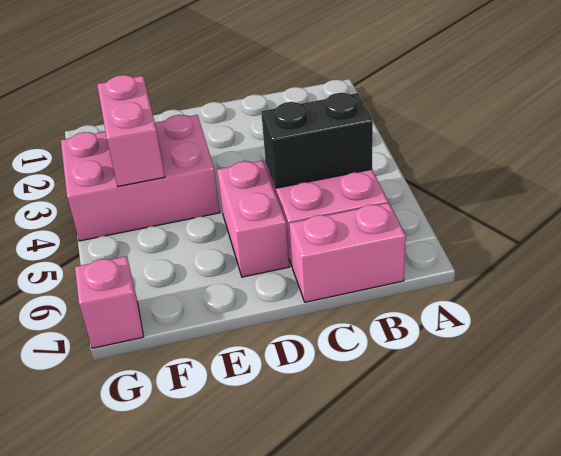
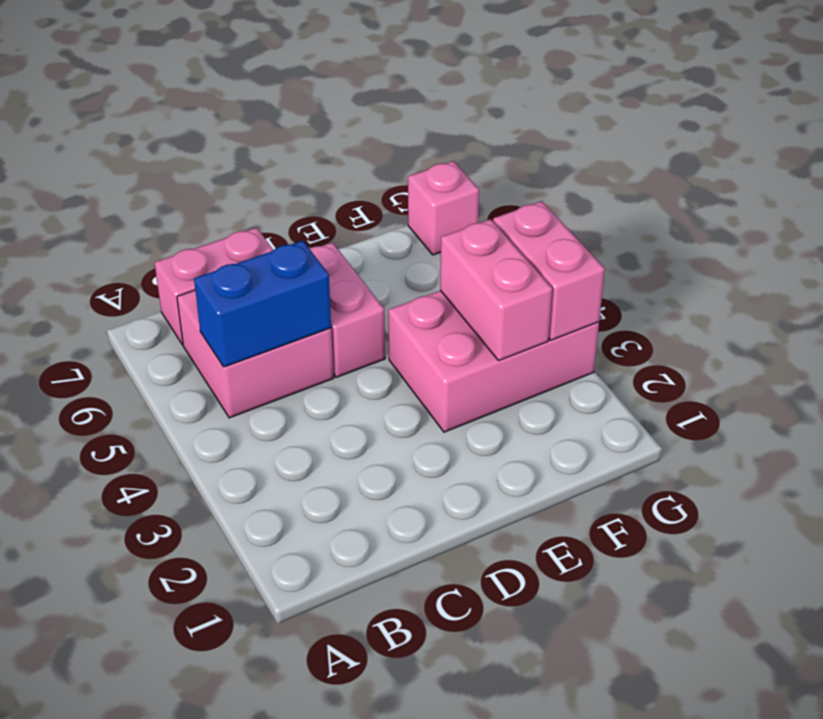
black 1x2 brick [261,93,373,188] -> blue 1x2 brick [194,241,331,367]
none -> pink 1x2 brick [493,201,605,340]

